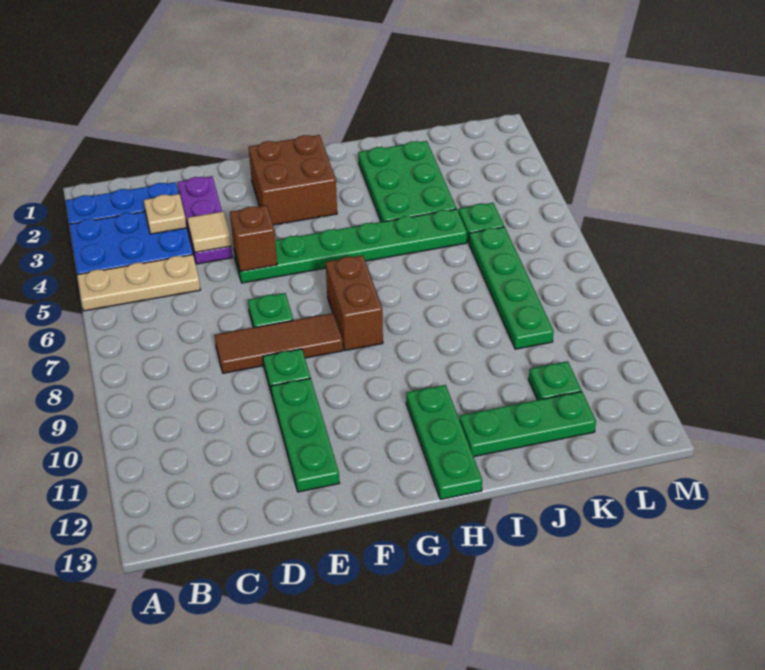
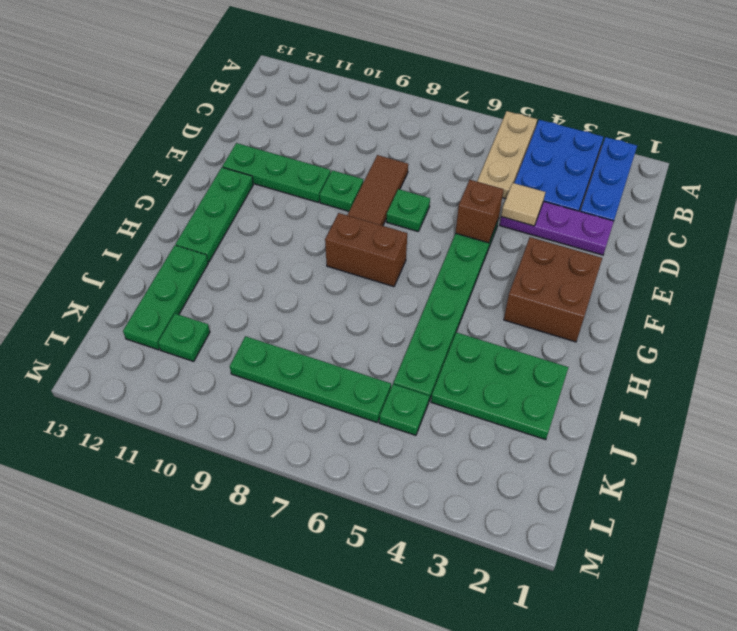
tan 1x1 plate [144,194,187,234] -> none
green 1x3 plate [406,385,482,500] -> green 1x3 plate turned to [176,167,253,262]

